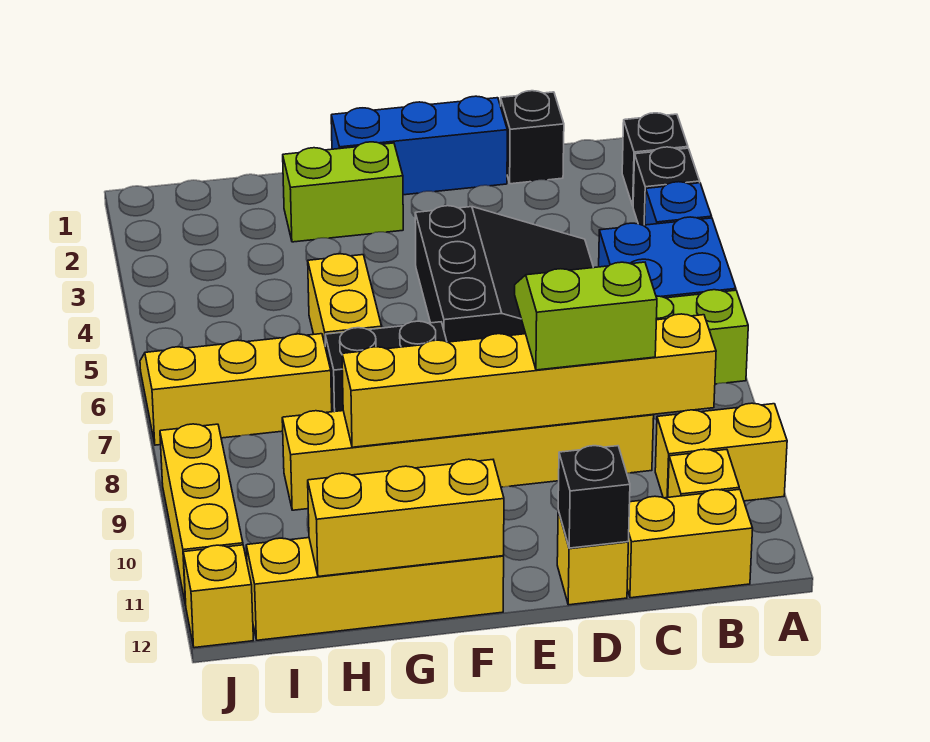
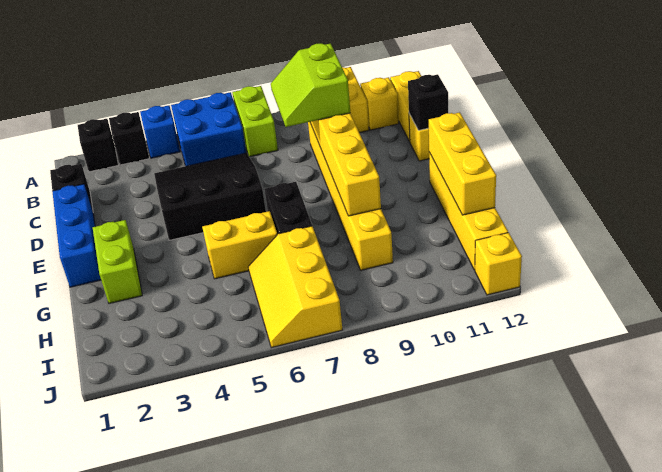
yellow 1x3 brick [160,424,243,605] -> none

